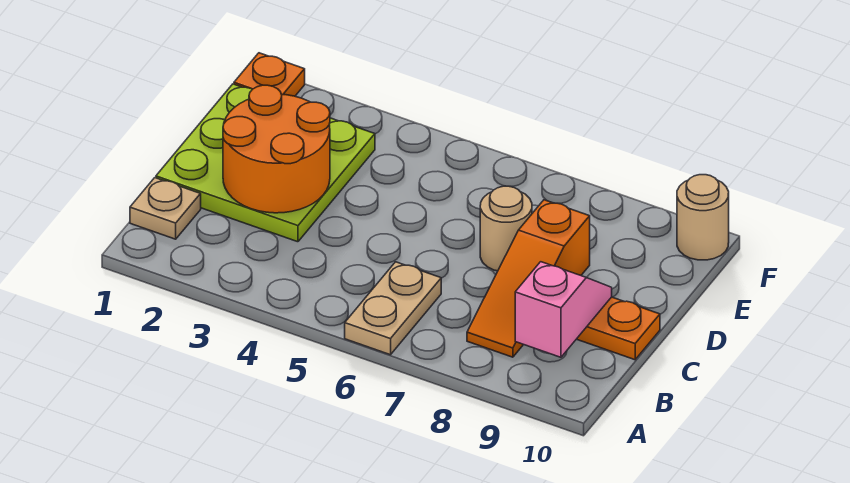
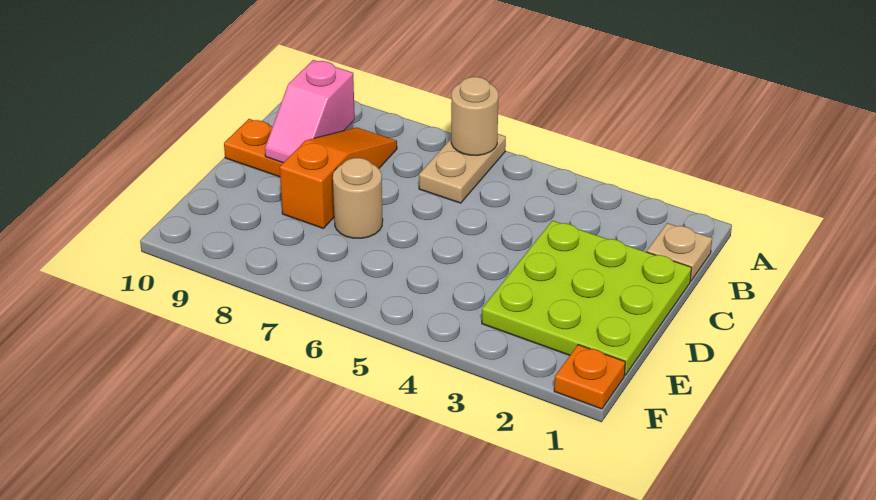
orange 2x2 round brick [223,85,330,213] -> none
tan 1x1 round brick [677,175,729,260] -> tan 1x1 round brick moved to [451,77,498,156]

